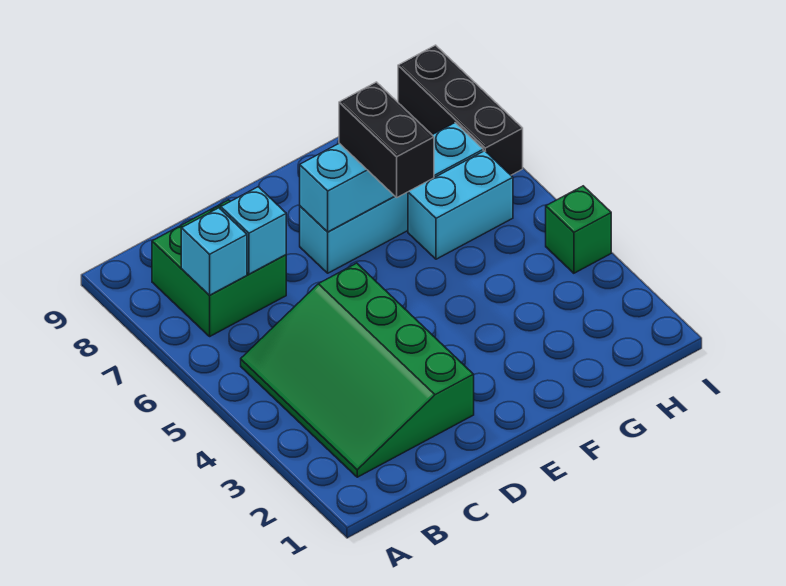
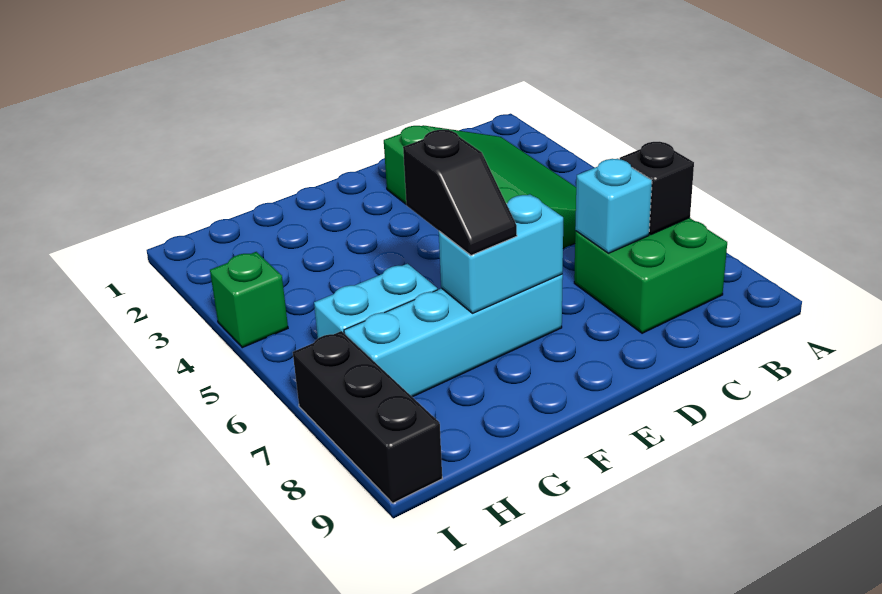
cyan 1x1 brick [181,208,247,295] -> black 1x1 brick [620,142,694,235]
black 1x2 brick [339,82,434,197] -> black 1x2 slope [403,130,517,255]

